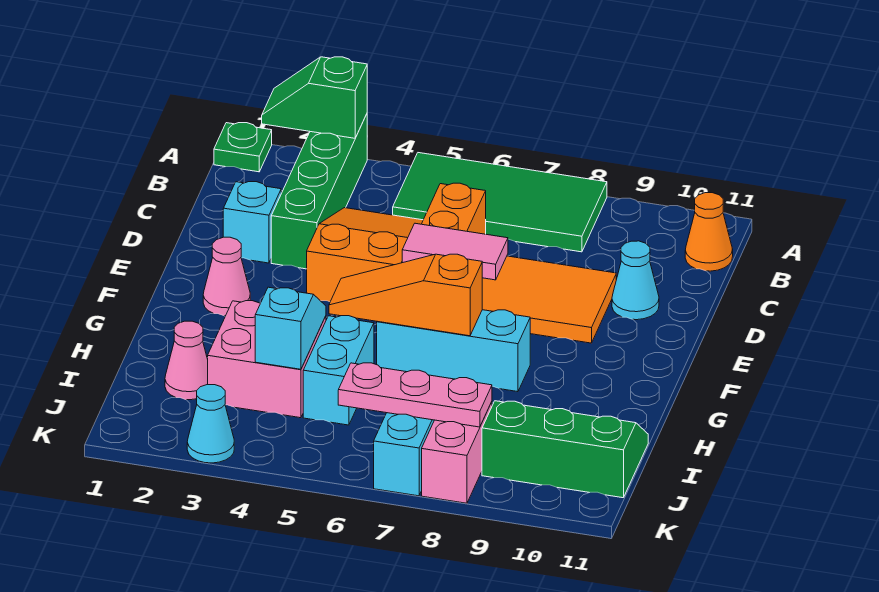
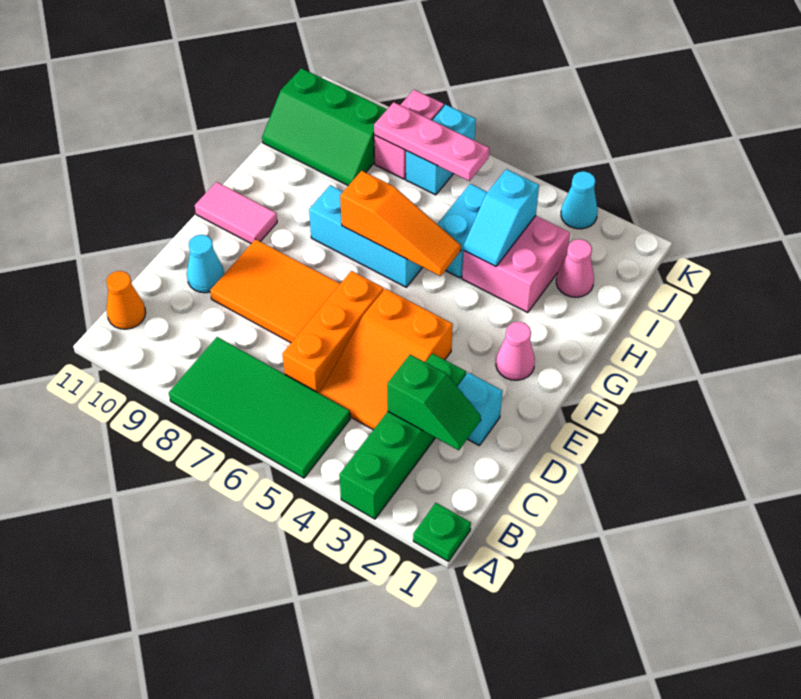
green 1x2 slope [262,57,367,138] -> green 1x2 slope moved to [387,355,481,450]
pink 1x2 tile [402,223,508,280] -> pink 1x2 tile moved to [195,182,277,244]

